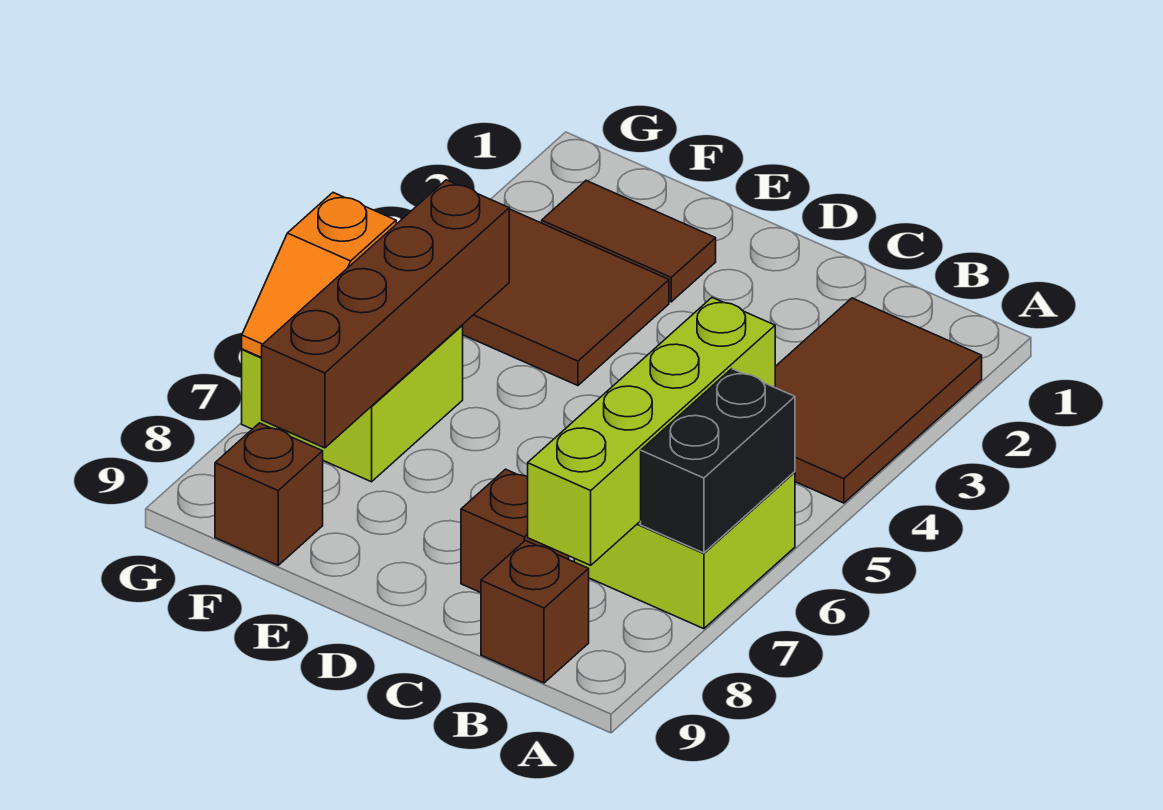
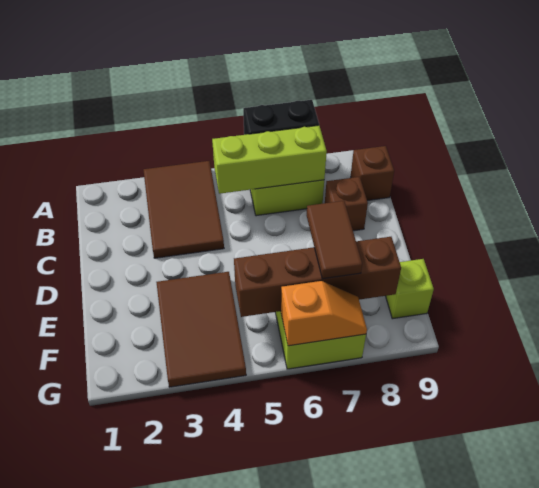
brown 2x3 tile [775,298,982,503] -> brown 2x3 tile turned to [144,161,224,258]
lime 1x4 brick [528,298,775,565] -> lime 1x3 brick [212,125,327,194]
brown 1x2 tile [542,181,716,302] -> brown 1x2 tile moved to [307,201,362,279]
brown 1x1 brick [215,423,323,565] -> lime 1x1 brick [386,259,434,319]

